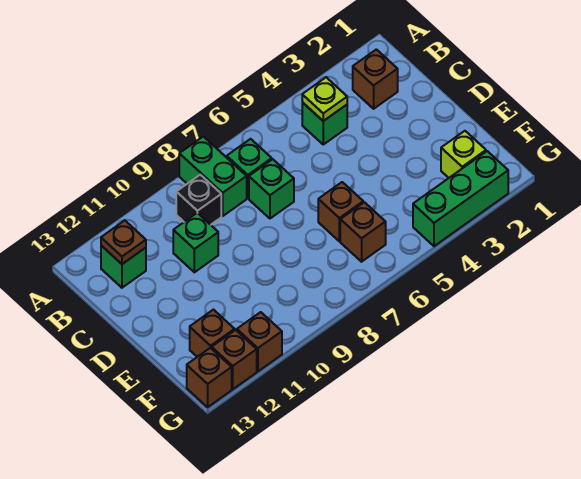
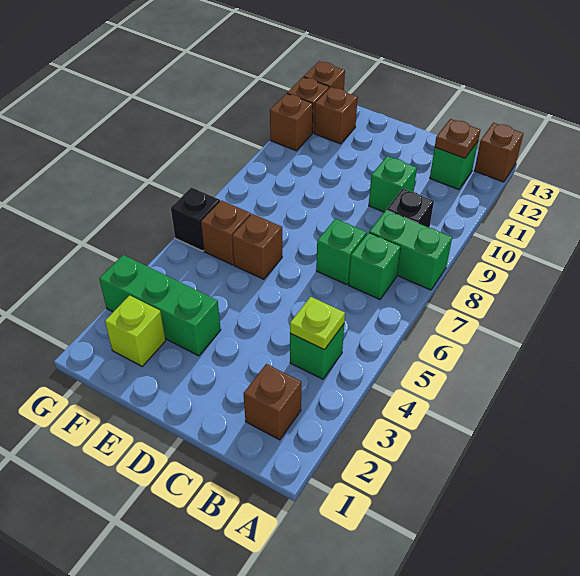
none -> brown 1x1 brick [474,123,523,182]
green 1x3 brick [413,151,508,246] -> green 1x3 brick turned to [99,255,221,356]
none -> black 1x1 brick [171,187,220,251]

